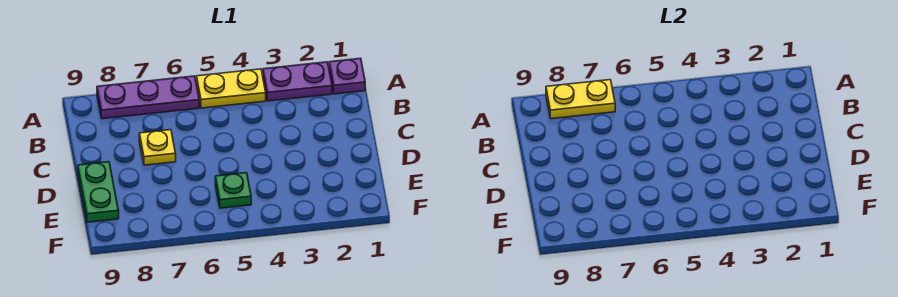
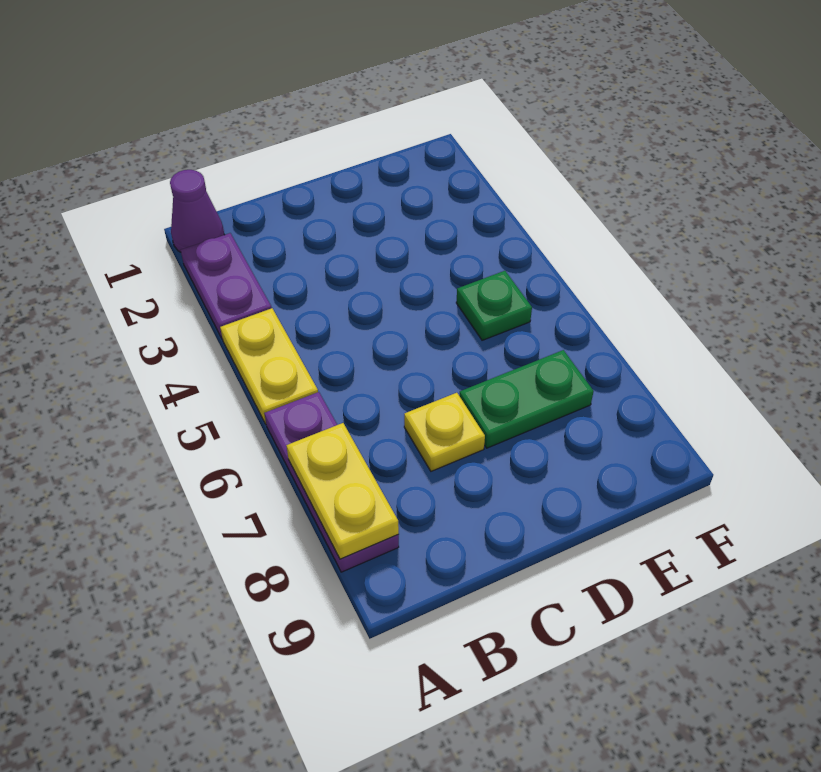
purple 1x1 plate [329,58,365,94] -> purple 1x1 cone [170,170,224,252]
green 1x2 plate [78,162,119,222] -> green 1x2 plate moved to [459,350,594,448]

